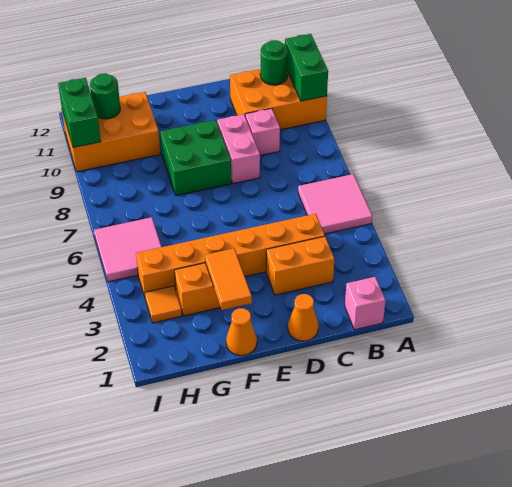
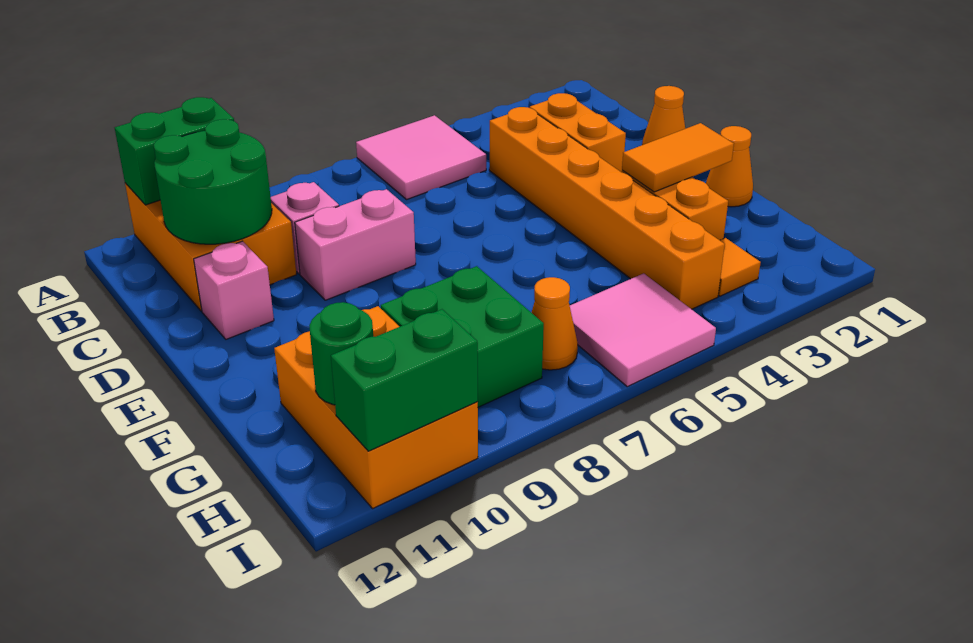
pink 1x1 brick [345,277,386,330] -> pink 1x1 brick moved to [194,241,274,339]
green 1x1 round brick [260,40,288,85] -> green 2x2 round brick [154,119,272,244]
green 2x2 brick [160,120,231,196] -> green 2x2 brick moved to [381,266,544,407]
none -> orange 1x1 cone [531,277,578,370]

